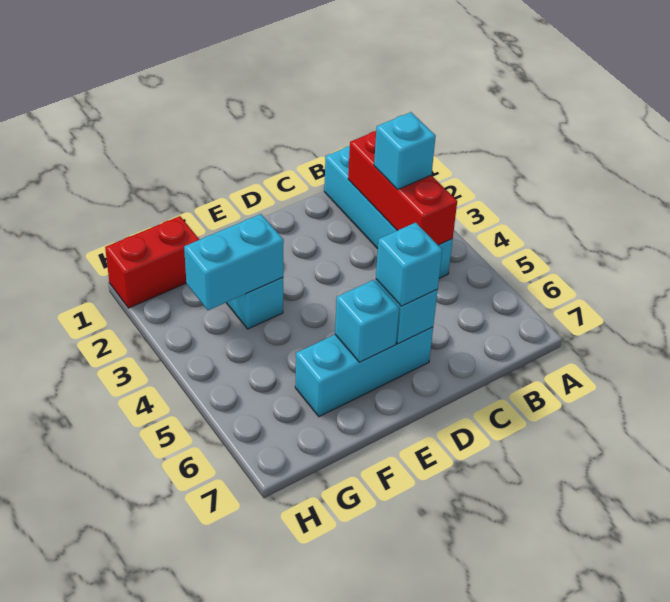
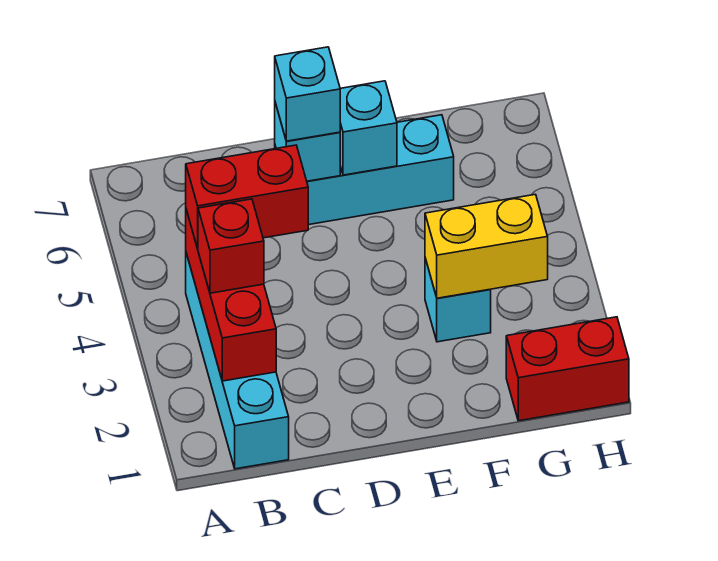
cyan 1x1 brick [374,112,436,190] -> red 1x1 brick [198,199,264,293]
none -> red 1x2 brick [186,145,308,249]
cyan 1x2 brick [184,214,284,310] -> yellow 1x2 brick [425,194,548,298]

